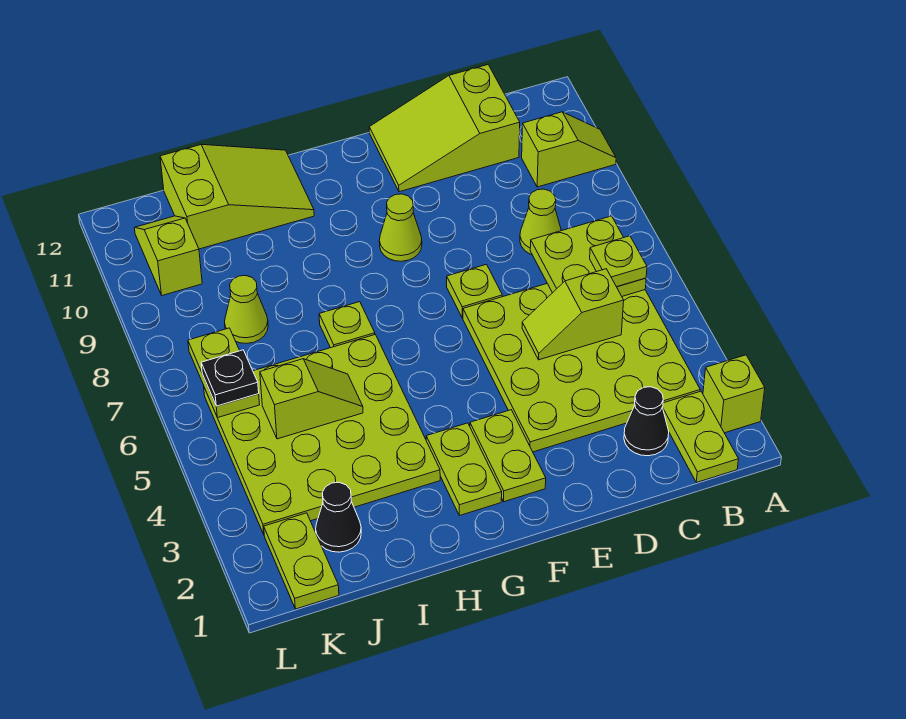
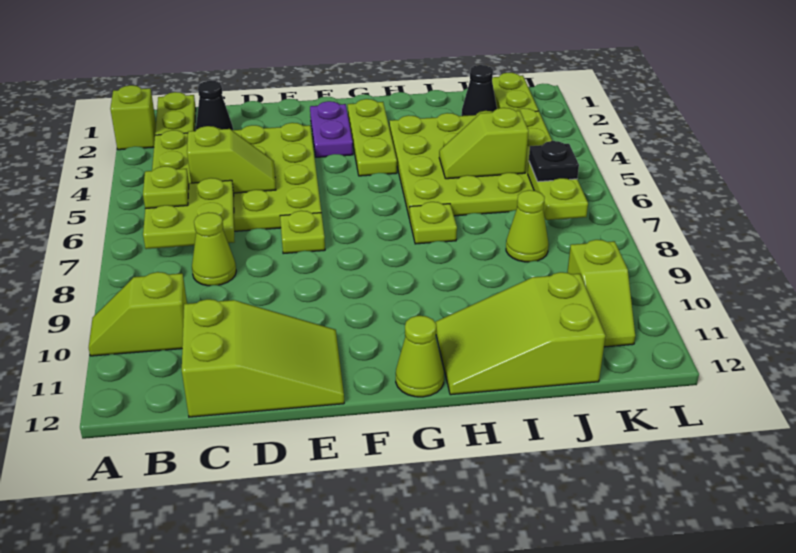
lime 1x2 plate [470,410,546,502] -> purple 1x2 plate [310,101,353,157]
lime 1x1 cone [379,194,422,261] -> lime 1x1 cone moved to [396,316,444,397]
lime 1x2 plate [426,423,502,516] -> lime 1x3 plate [348,99,397,176]

